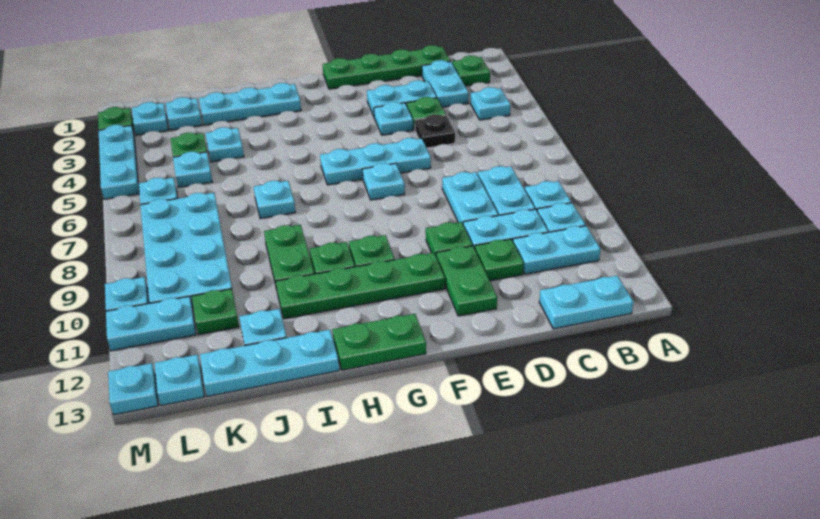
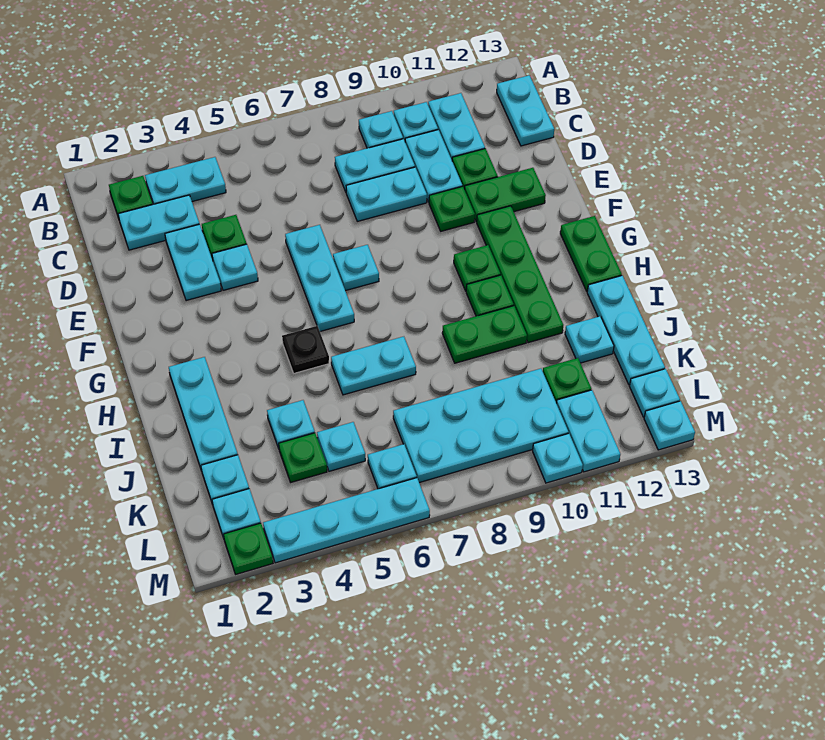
cyan 1x1 plate [470,87,510,120] -> cyan 1x2 plate [145,157,226,204]
green 1x4 plate [323,45,450,89] -> none
black 1x1 plate [415,114,455,148] -> black 1x1 plate moved to [282,326,329,373]
cyan 1x1 plate [254,181,295,219] -> cyan 1x2 plate [331,337,416,395]
cyan 1x3 plate [99,125,139,199] -> cyan 1x4 plate [263,478,430,563]

